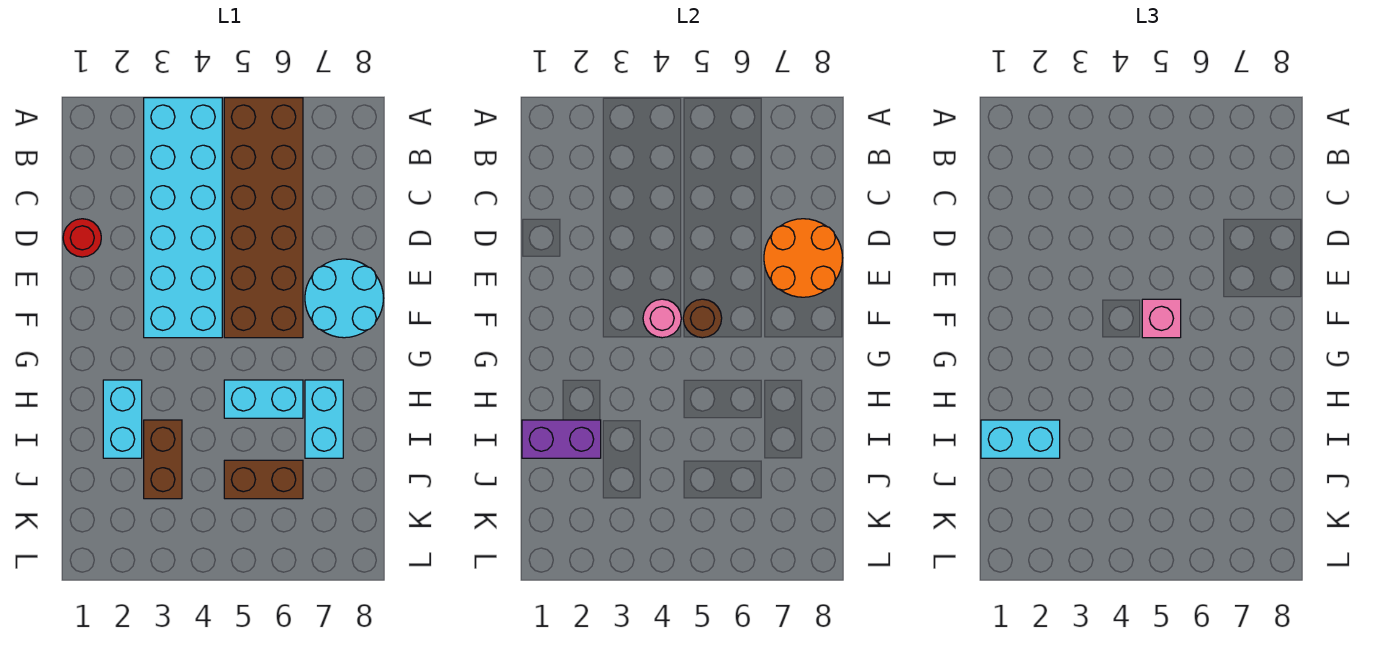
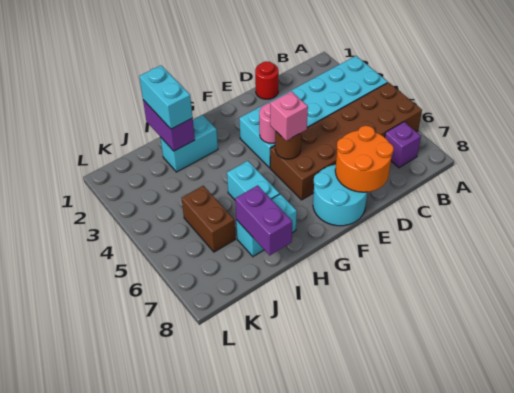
none -> purple 1x1 brick [385,122,421,168]
brown 1x2 brick [144,420,182,499] -> none
none -> purple 1x2 brick [235,185,292,255]

